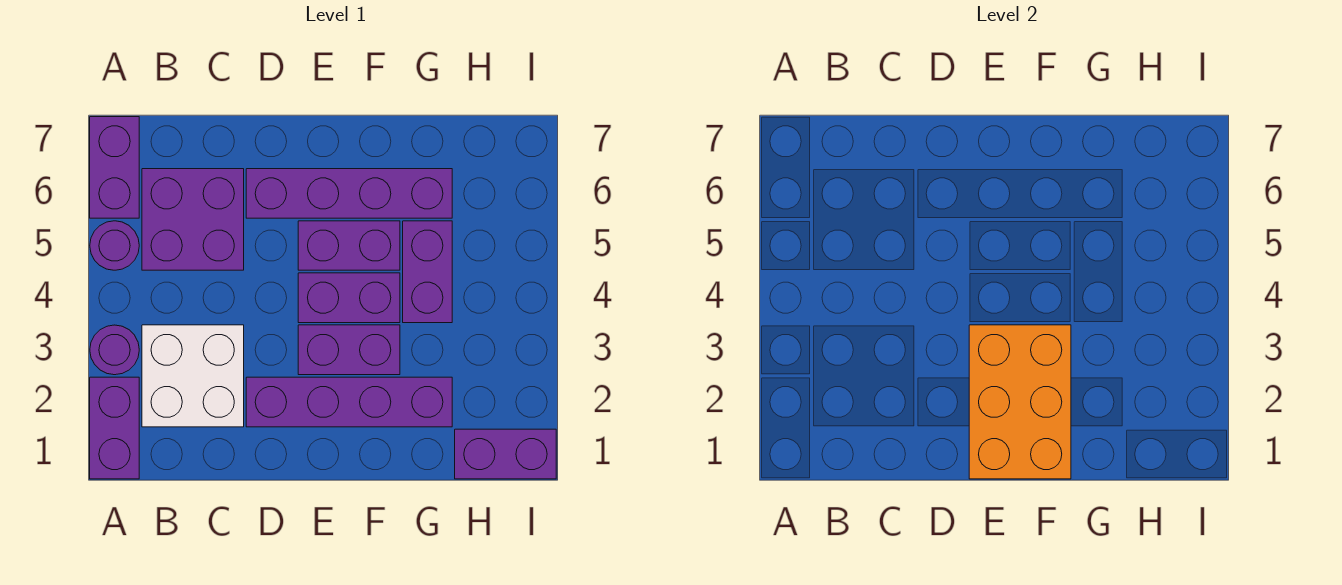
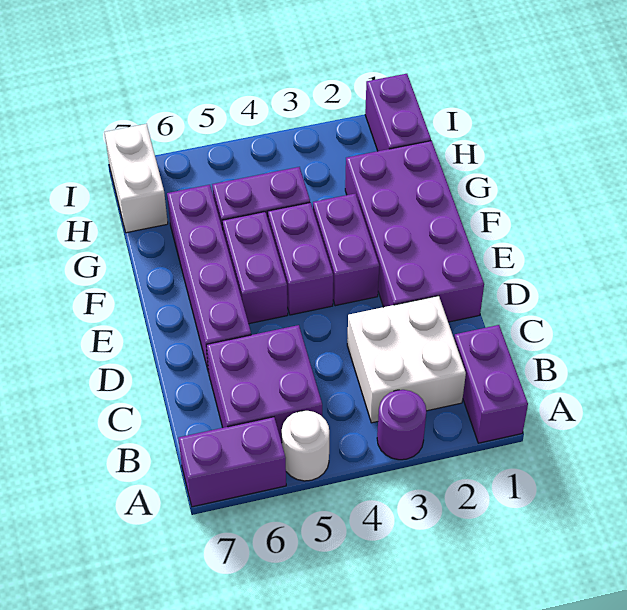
purple 1x2 brick [90,377,139,479] -> purple 1x2 brick turned to [454,325,528,443]
purple 1x1 round brick [90,221,139,270] -> white 1x1 round brick [282,411,329,481]
purple 1x4 brick [246,377,452,427] -> purple 2x4 brick [345,141,484,322]
orange 2x3 brick [969,325,1071,479] -> none
none -> white 1x2 brick [104,124,168,233]

